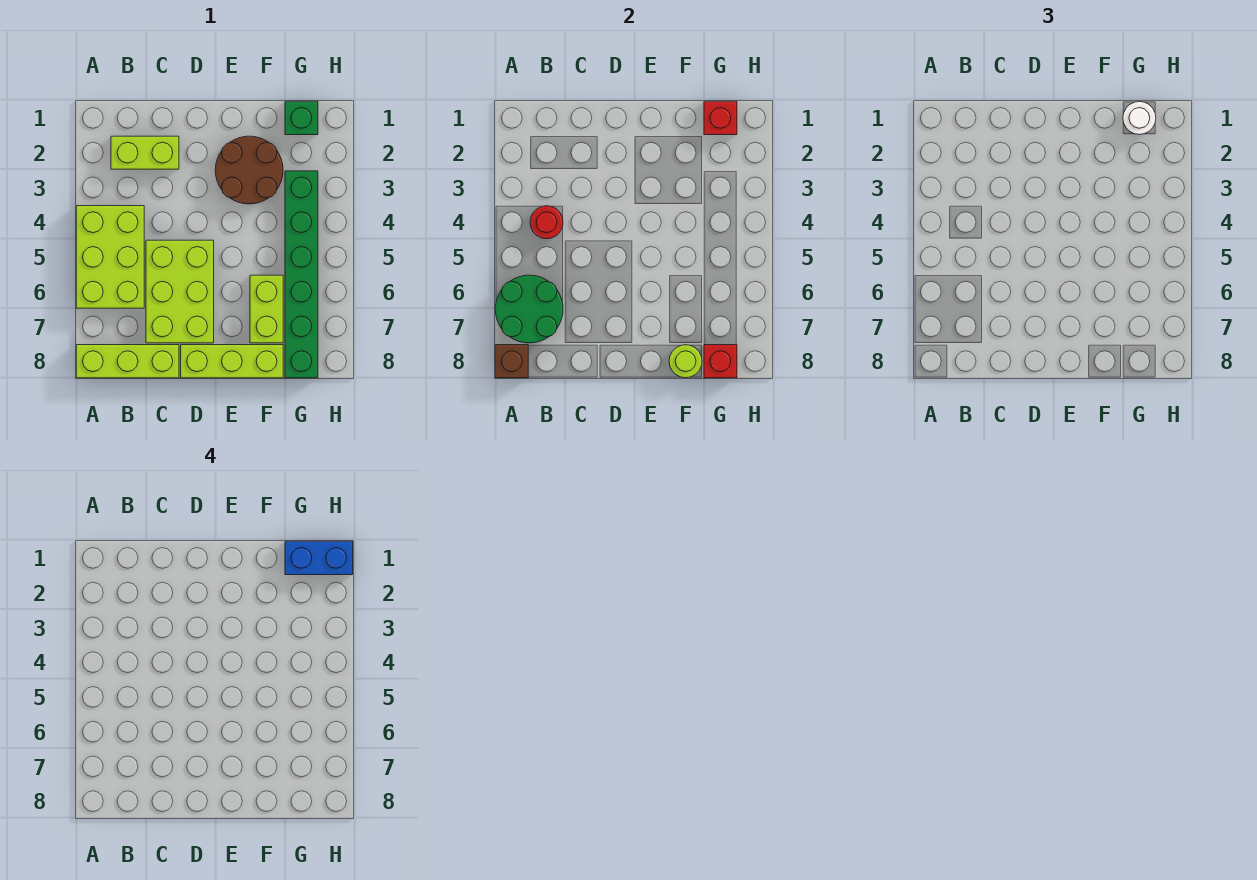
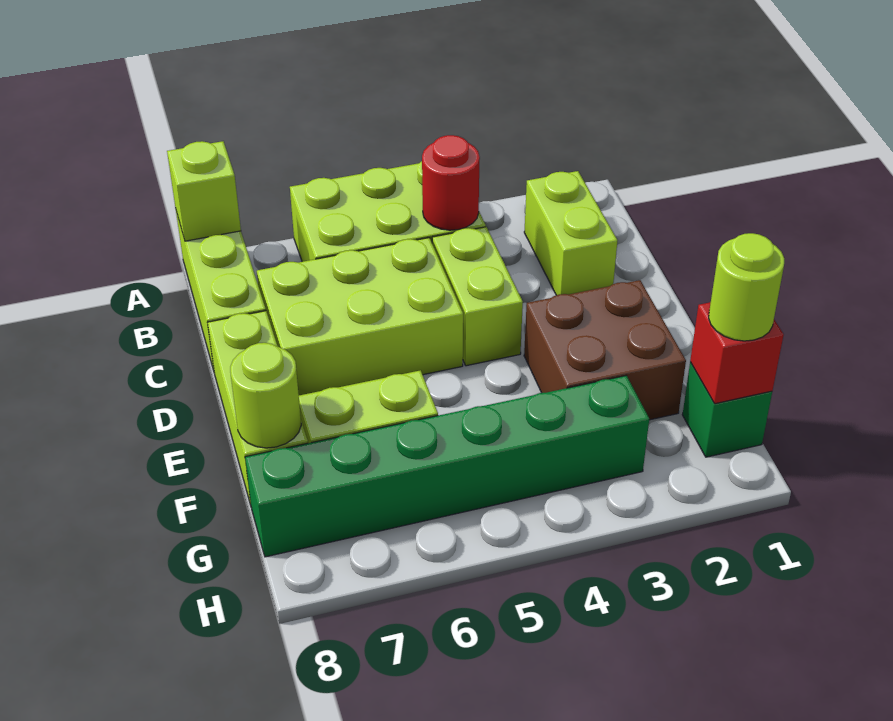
green 2x2 round brick [495,275,563,343] -> none
brown 1x1 brick [495,345,528,378] -> lime 1x1 brick [167,141,241,241]
none -> lime 1x2 brick [432,227,523,366]
brown 2x2 round brick [215,136,283,204] -> brown 2x2 brick [524,280,686,420]
white 1x1 round brick [1123,102,1156,135] -> lime 1x1 round brick [709,233,784,341]
blue 1x2 brick [285,541,353,575] -> none
red 1x1 brick [704,345,737,378] -> none

